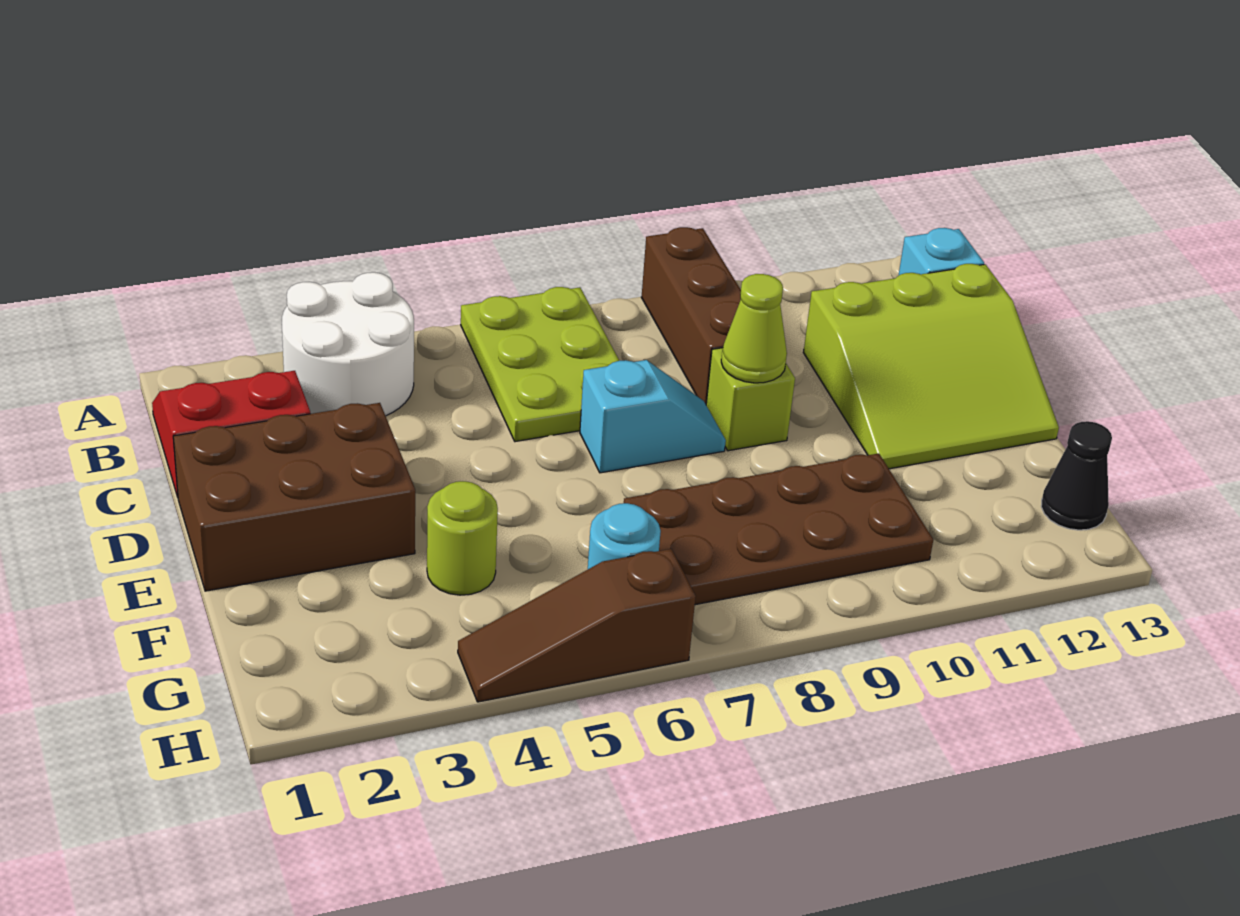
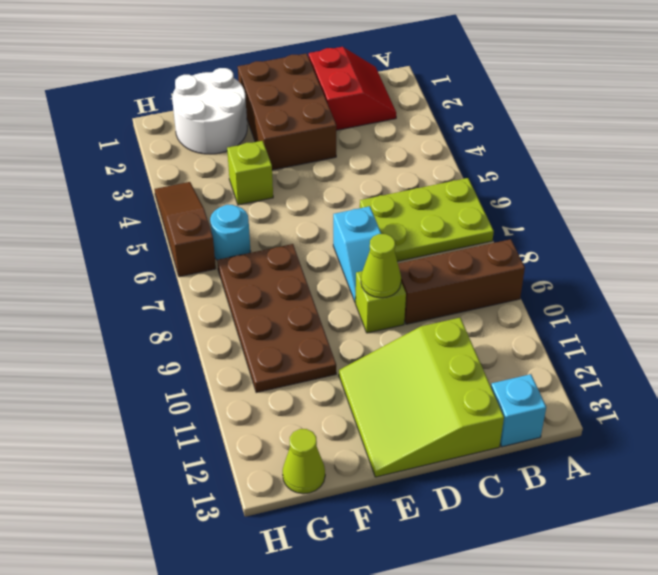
white 2x2 round brick [282,272,414,416] -> white 2x2 round brick moved to [172,68,247,154]
lime 1x1 round brick [427,481,498,595] -> lime 1x1 brick [227,141,273,205]
black 1x1 cone [1041,421,1112,530] -> lime 1x1 cone [283,429,325,494]

